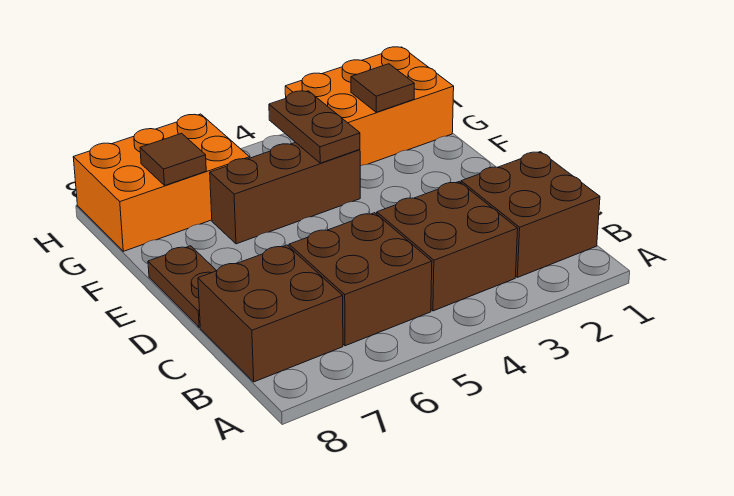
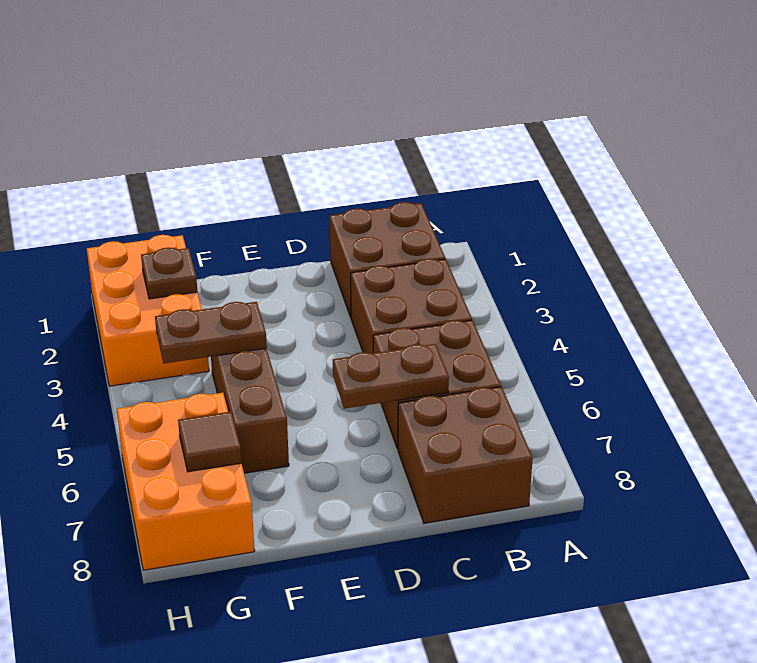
brown 1x2 plate [148,246,217,327] -> brown 1x2 plate moved to [333,344,449,409]
brown 1x1 tile [351,64,414,112] -> brown 1x1 plate [141,248,197,299]

